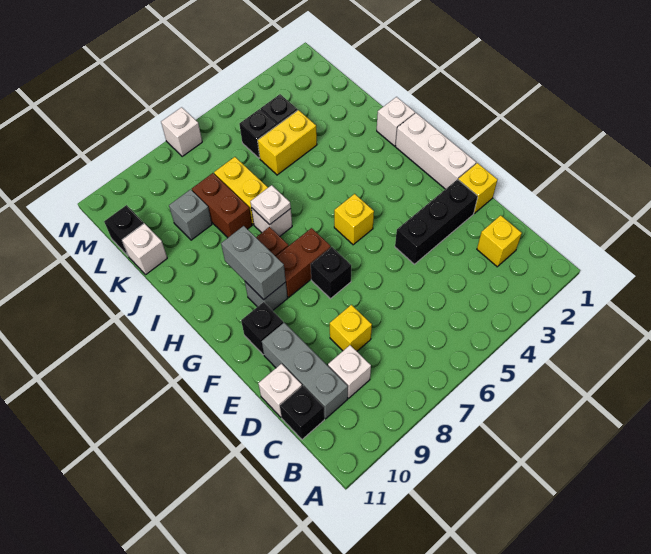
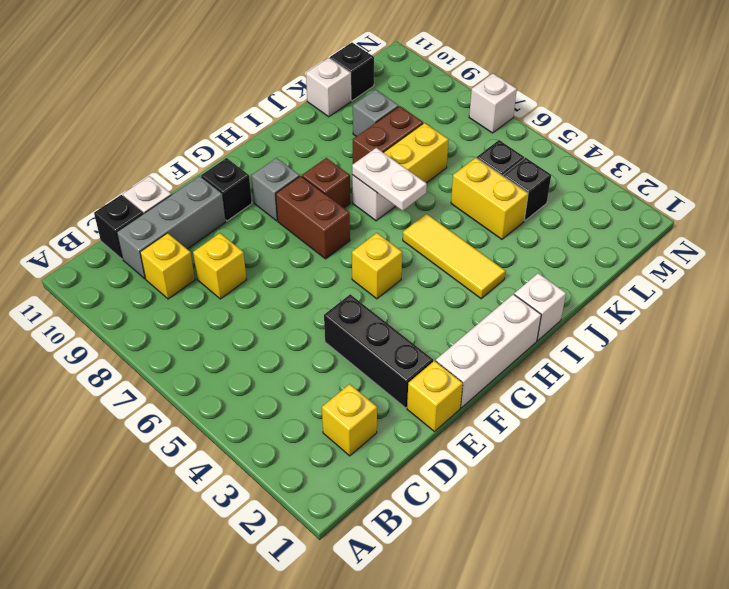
white 1x1 brick [328,345,371,398] -> yellow 1x1 brick [140,233,195,299]
black 1x1 brick [311,247,351,299] -> none
grey 1x2 brick [221,226,286,300] -> none
none -> yellow 1x3 tile [403,214,505,299]
white 1x1 plate [250,185,291,225] -> white 1x2 plate [352,148,427,211]

